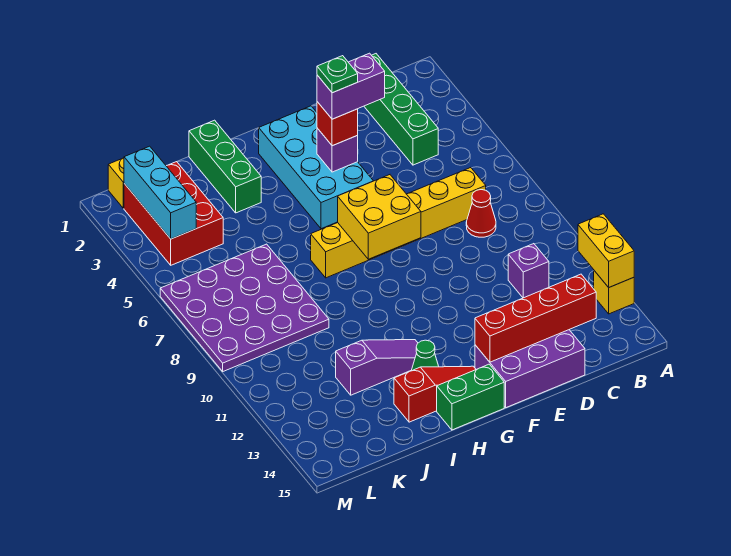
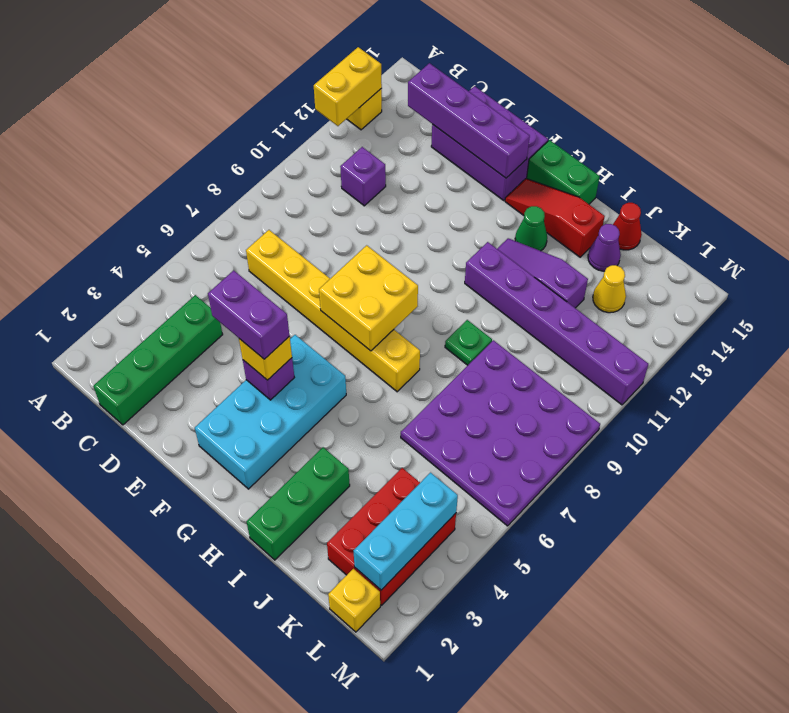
red 1x1 cone [466,190,496,237] -> red 1x1 cone moved to [613,203,642,250]
red 1x4 brick [475,274,596,362] -> purple 1x4 brick [408,63,530,178]
red 1x1 brick [317,102,358,146] -> yellow 1x1 brick [239,337,292,380]
green 1x1 plate [317,56,358,93] -> green 1x1 plate moved to [445,320,492,365]
none -> purple 1x6 brick [465,242,648,405]
none -> purple 1x1 cone [588,224,621,271]
none -> yellow 1x1 cone [593,265,626,313]

